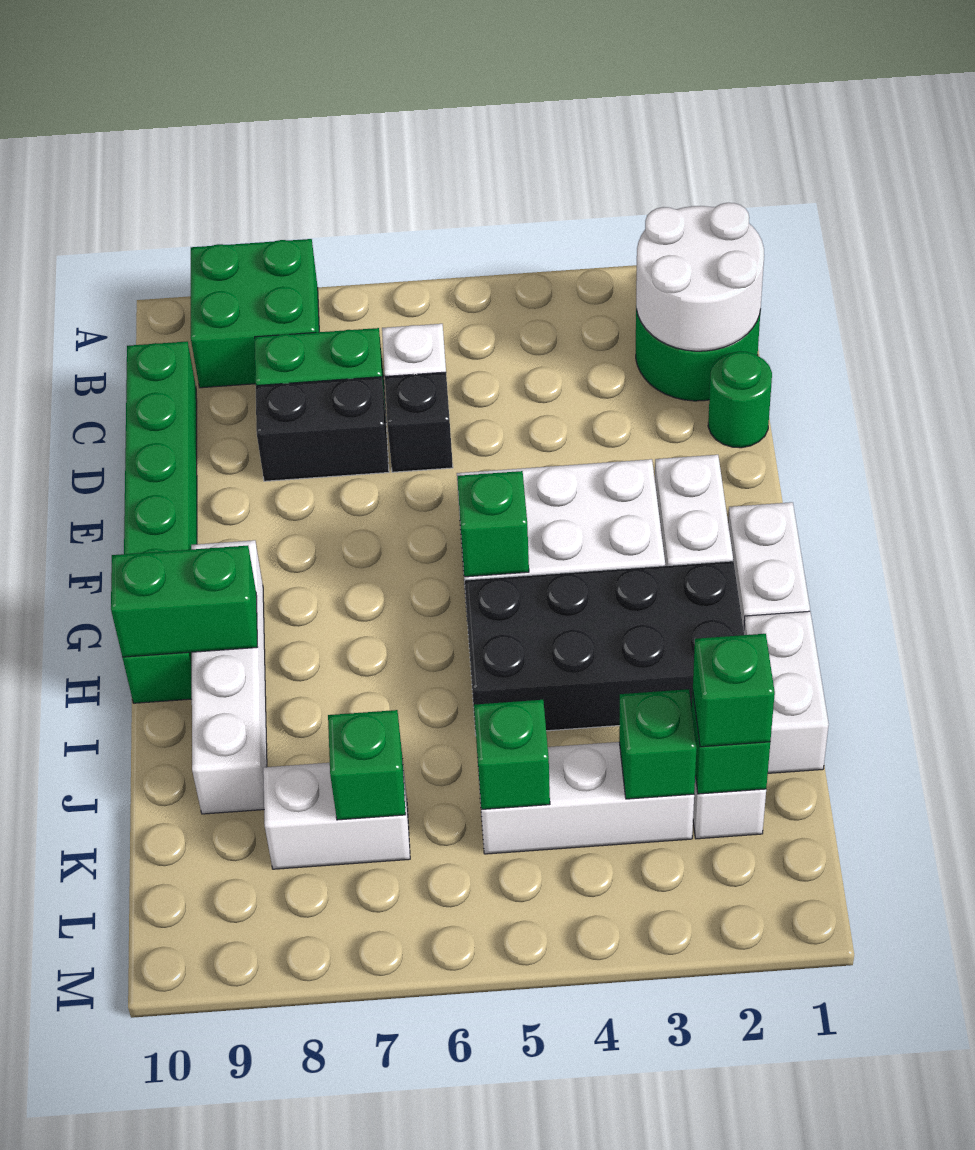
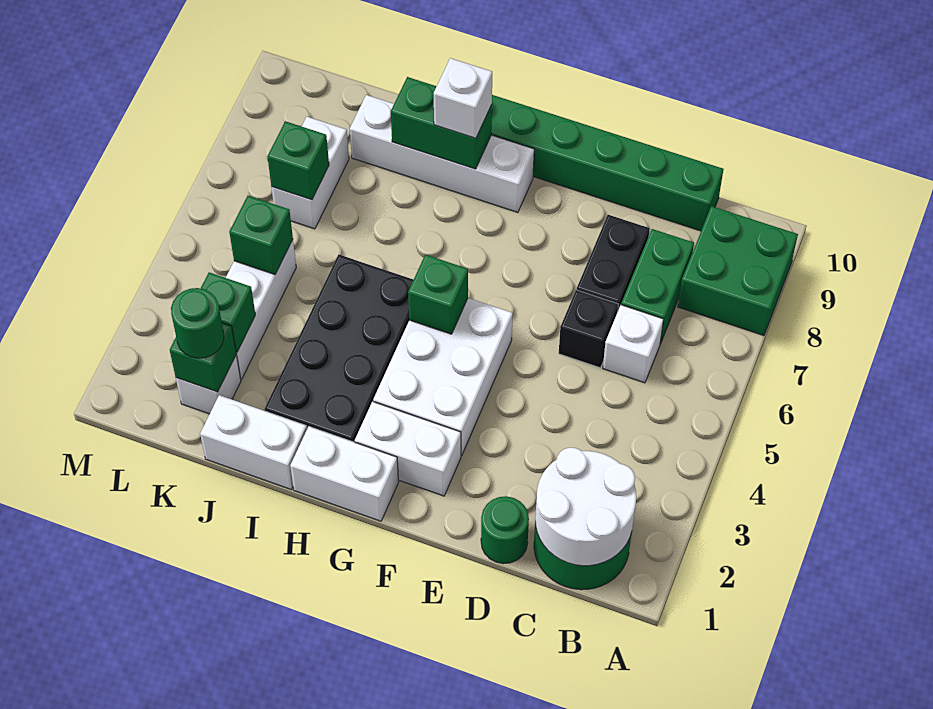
green 1x2 brick [111,546,257,657] -> green 1x2 brick turned to [391,77,492,169]
none -> white 1x1 brick [434,58,492,138]
green 1x1 brick [693,634,775,747] -> green 1x1 round brick [171,288,224,358]

